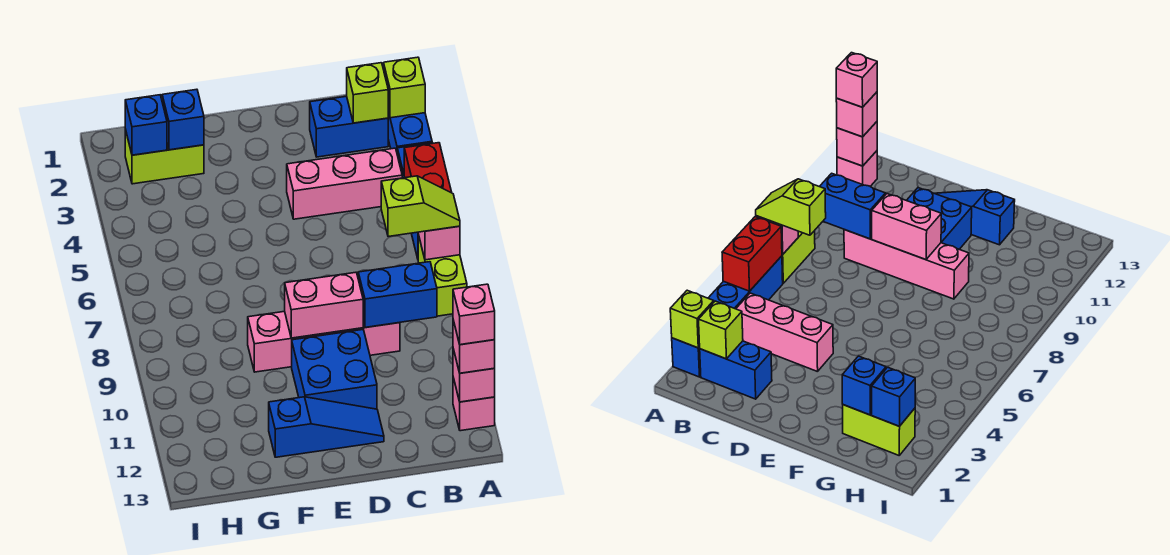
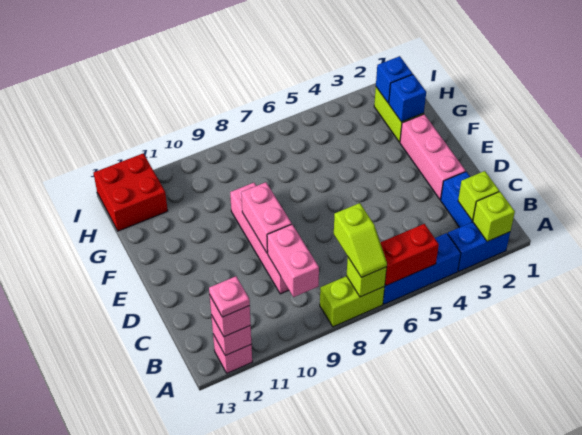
pink 1x1 brick [418,226,460,260] -> lime 1x1 brick [347,258,387,297]
pink 1x1 brick [453,284,495,345] -> pink 1x1 plate [209,276,250,317]
pink 1x3 brick [287,148,402,219] -> pink 1x3 brick moved to [400,114,466,200]
blue 1x2 brick [358,262,437,327] -> pink 1x2 brick [267,225,319,297]
blue 2x2 brick [292,330,377,409] -> none
blue 1x3 slope [269,397,384,457] -> none
none -> red 2x2 brick [94,153,168,231]

